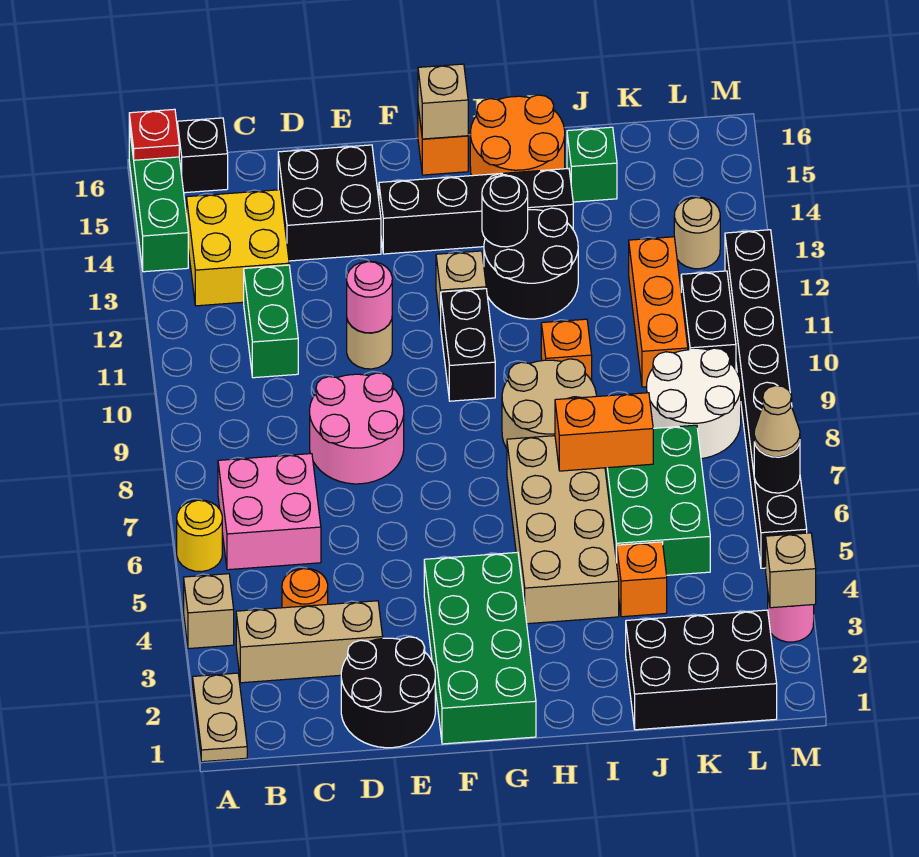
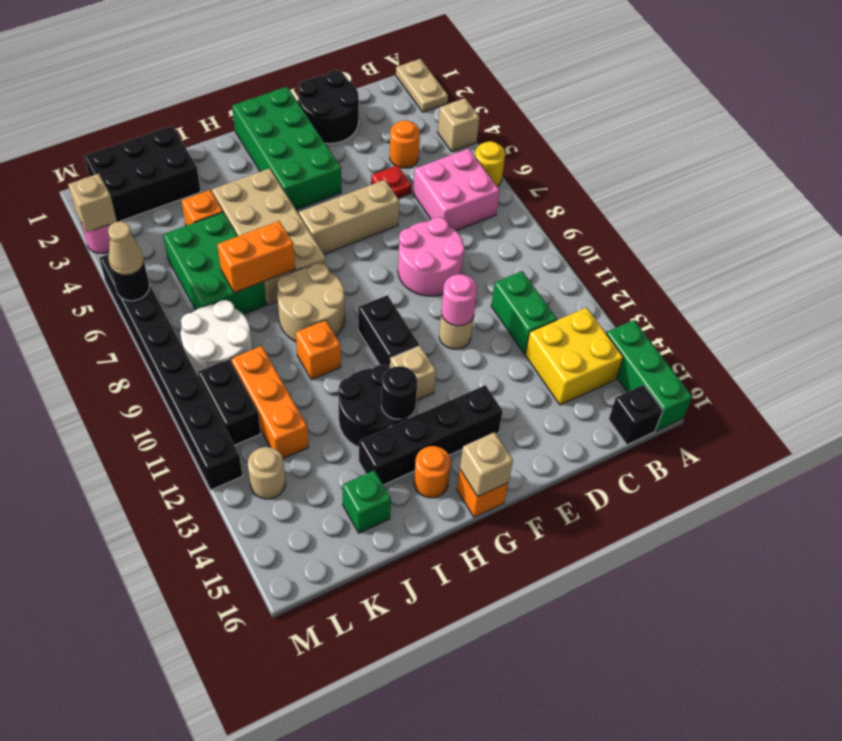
red 1x1 plate [129,109,179,160] -> red 1x1 plate moved to [371,165,412,198]
tan 1x3 brick [236,601,383,683] -> tan 1x3 brick moved to [299,180,399,254]
black 2x2 brick [278,145,381,261] -> none
orange 2x2 round brick [470,95,565,176] -> orange 1x1 round brick [414,446,451,498]

